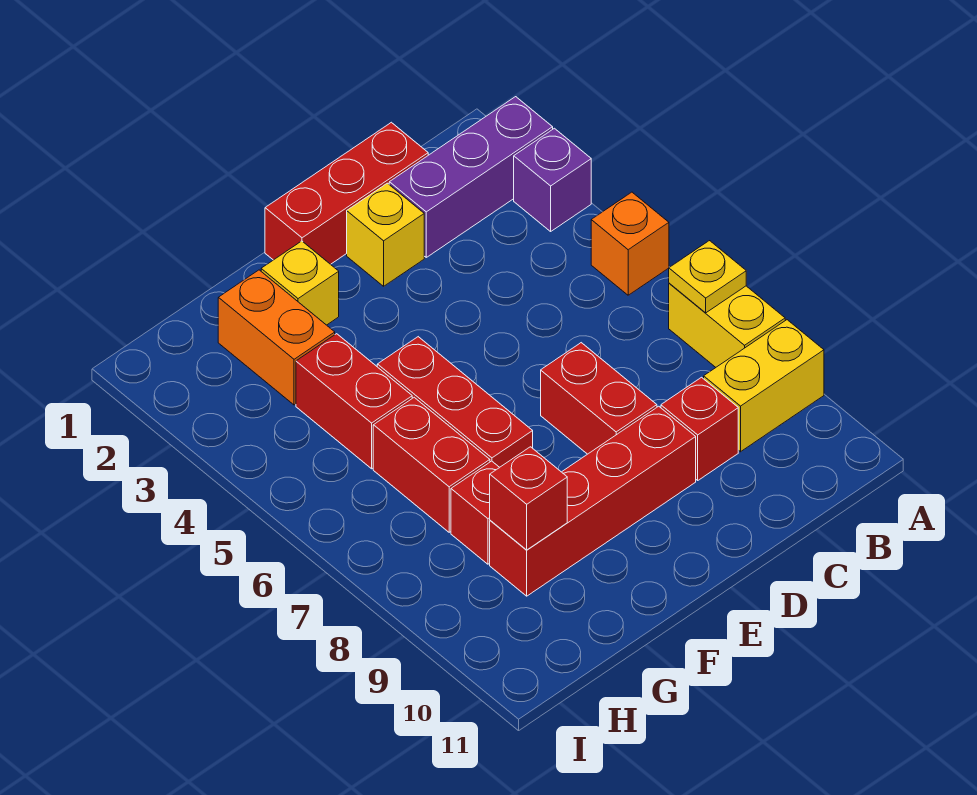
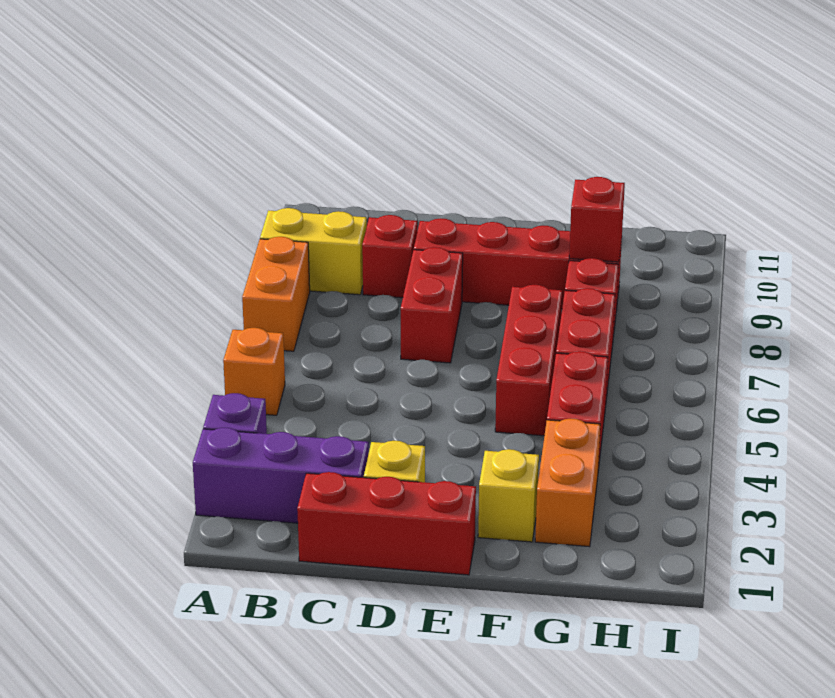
yellow 1x2 brick [669,283,785,367] -> orange 1x2 brick [242,237,310,351]
yellow 1x1 plate [669,241,746,313] -> none

